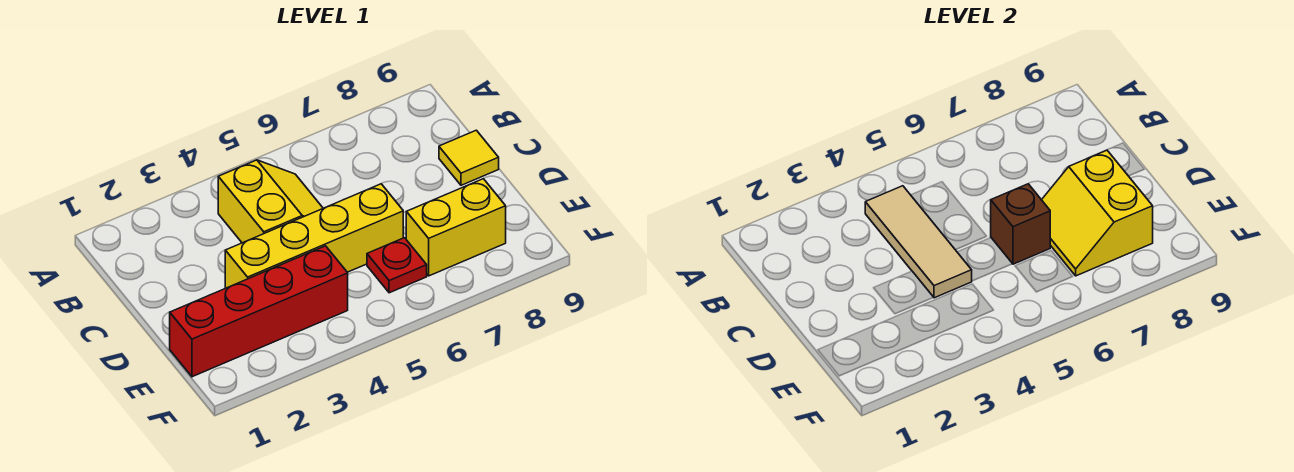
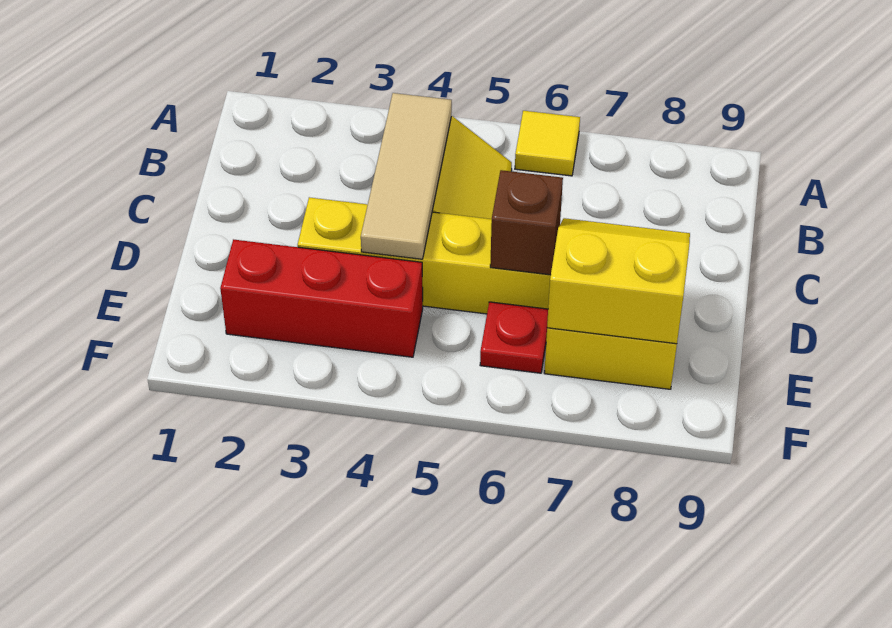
yellow 1x1 tile [439,130,499,185] -> yellow 1x1 tile moved to [515,111,580,176]
yellow 2x2 slope [1042,150,1153,276] -> yellow 2x2 slope turned to [547,218,690,344]
red 1x4 brick [170,246,348,377] -> red 1x3 brick [220,239,423,357]

